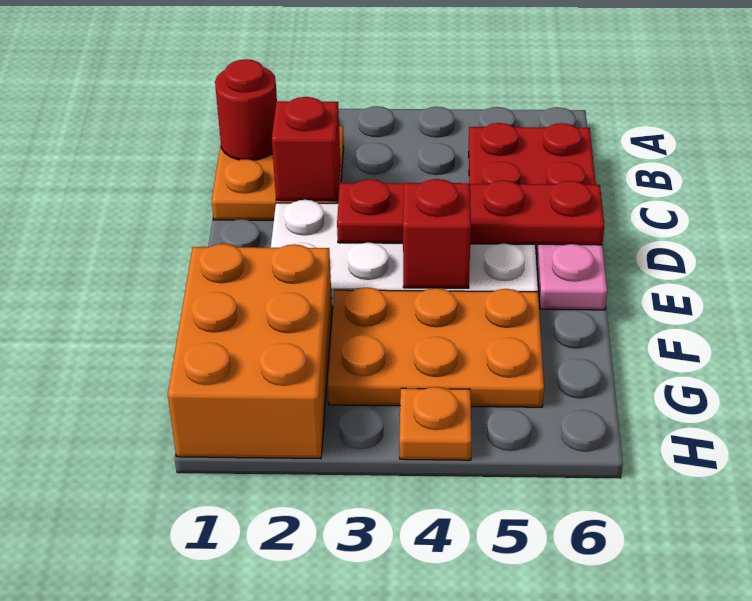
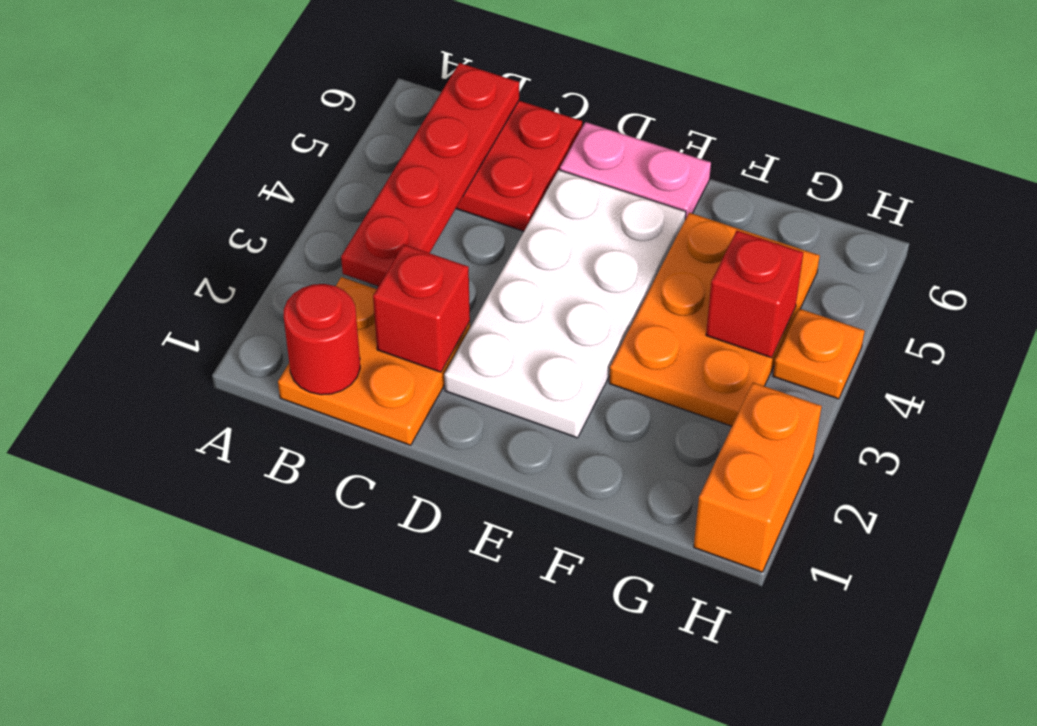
red 1x4 plate [337,179,604,245] -> red 1x4 plate moved to [341,63,519,286]
red 1x1 brick [403,179,471,288] -> red 1x1 brick moved to [706,231,803,358]
orange 2x3 brick [168,244,332,458] -> orange 1x2 brick [694,383,822,572]

